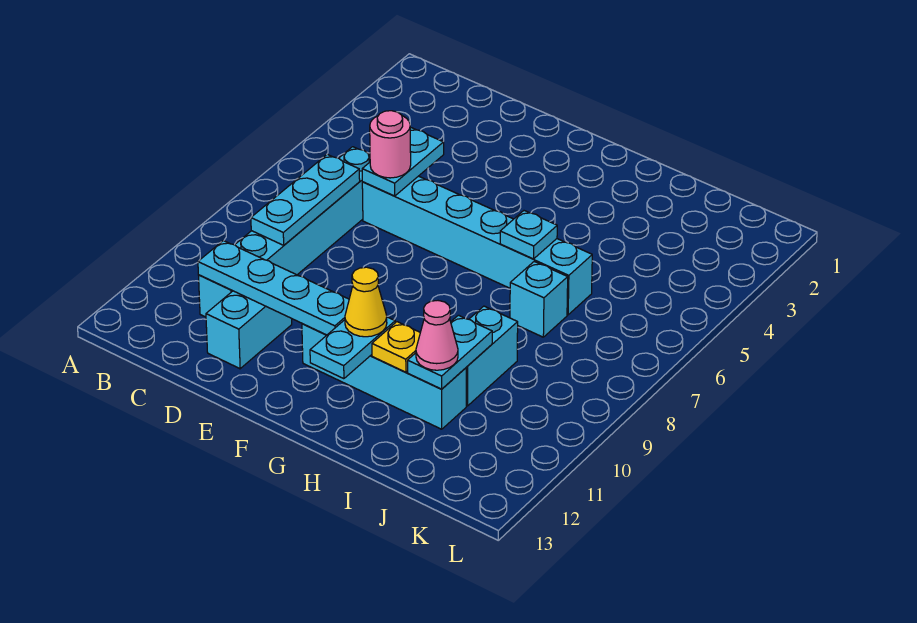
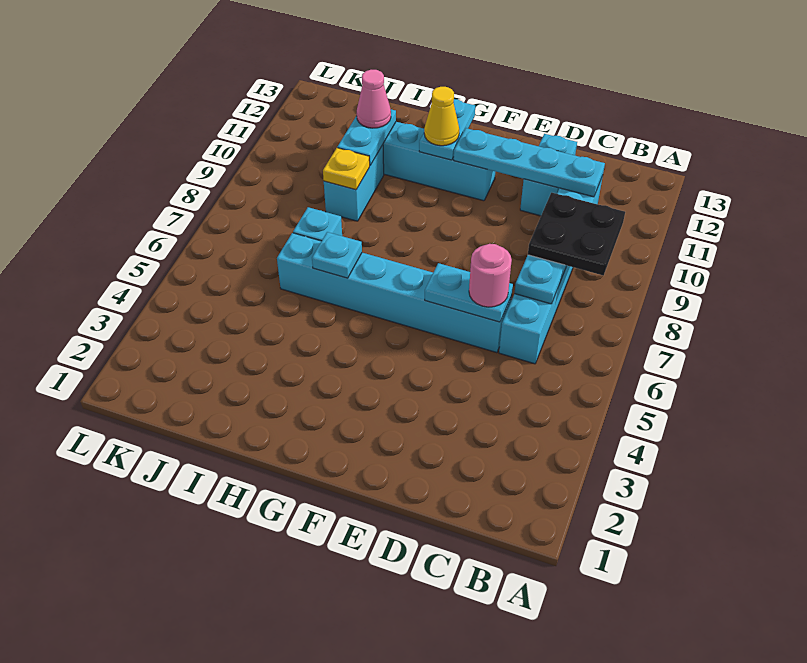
none -> black 2x2 plate [528,193,625,275]
cyan 1x2 plate [362,128,444,196] -> cyan 1x2 plate turned to [425,263,513,322]
yellow 1x1 plate [372,322,420,372] -> yellow 1x1 plate moved to [323,148,370,190]

